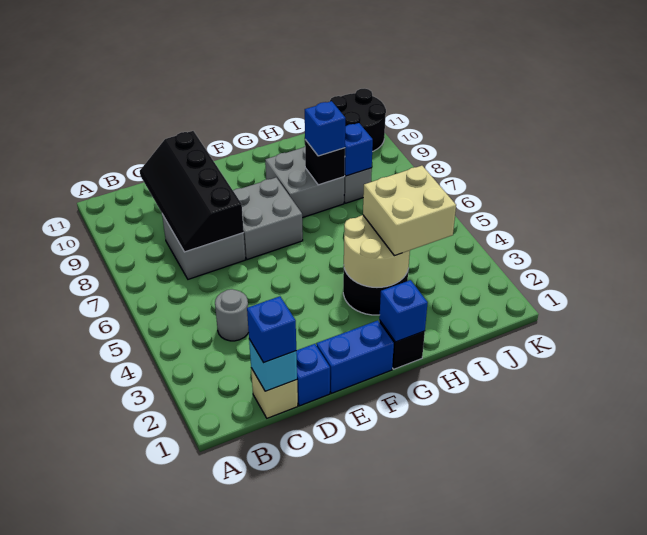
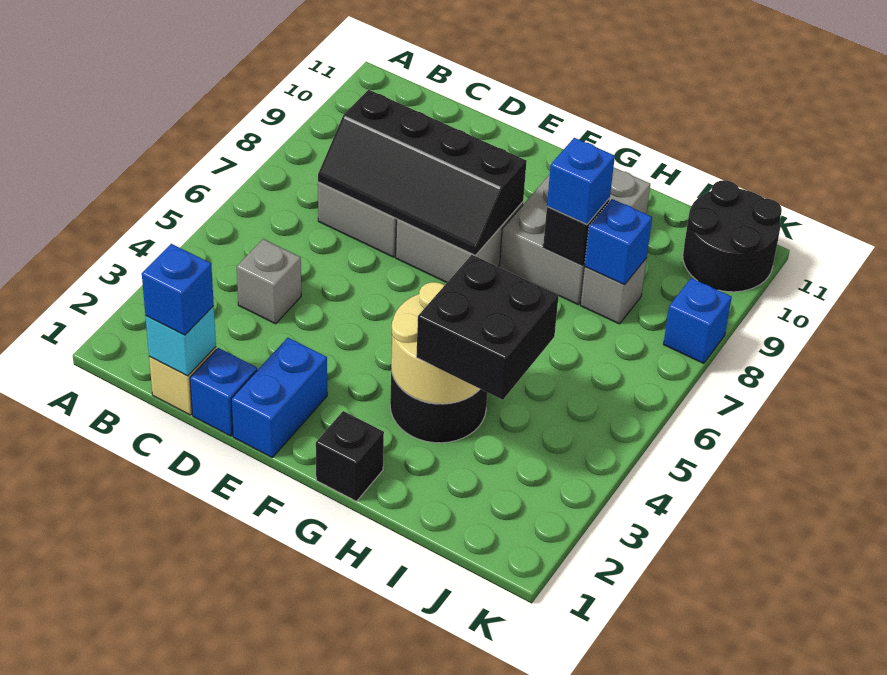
grey 1x1 round brick [215,289,249,341] -> grey 1x1 brick [237,239,301,324]
black 2x4 slope [140,131,244,252] -> black 2x4 slope turned to [318,90,527,255]
blue 1x2 brick [316,320,394,393] -> blue 1x2 brick turned to [231,338,327,457]
blue 1x1 brick [379,280,428,342] -> blue 1x1 brick moved to [663,278,732,363]
grey 2x2 brick [265,147,344,218] -> grey 2x3 brick [499,167,650,304]
tan 2x2 brick [363,166,456,256] -> black 2x2 brick [416,255,559,400]

